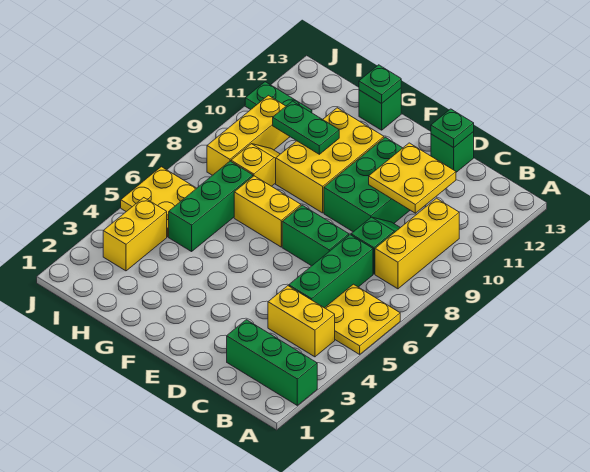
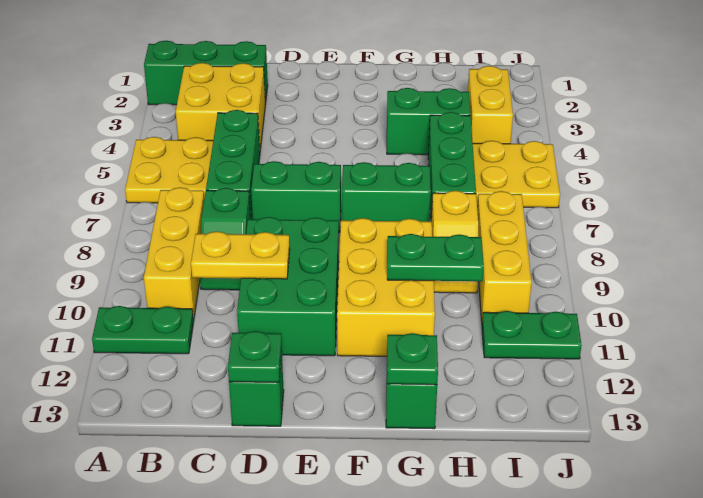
none -> green 1x2 plate [92,306,194,354]
yellow 1x2 brick [268,286,335,357] -> yellow 2x2 brick [176,63,265,150]
yellow 2x2 plate [369,143,456,213] -> yellow 1x2 plate [191,232,290,279]
yellow 1x2 brick [234,176,301,247] -> green 1x2 brick [342,162,431,222]
none -> green 1x2 brick [387,88,470,155]

